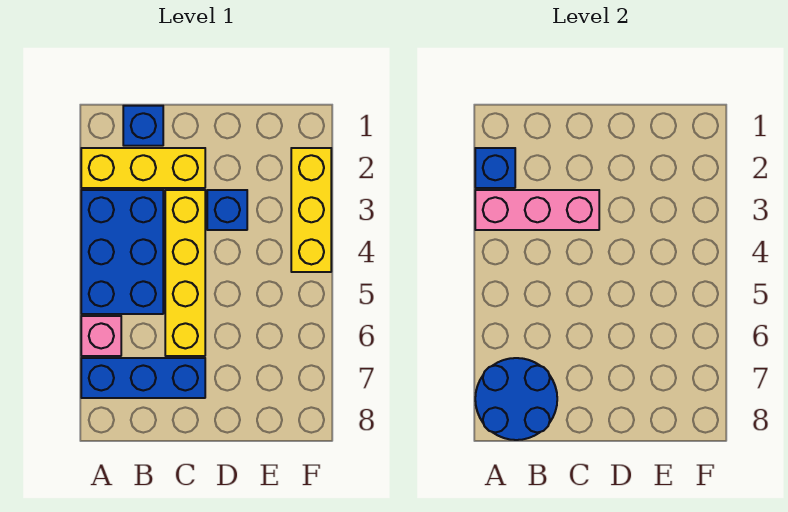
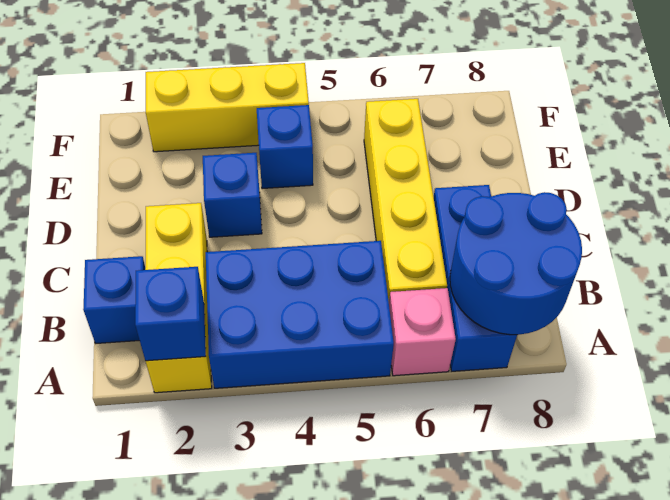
pink 1x3 brick [475,190,599,230] -> none
yellow 1x4 brick [165,190,205,356] -> yellow 1x4 brick turned to [364,99,447,301]
none -> blue 1x1 brick [257,105,313,189]

